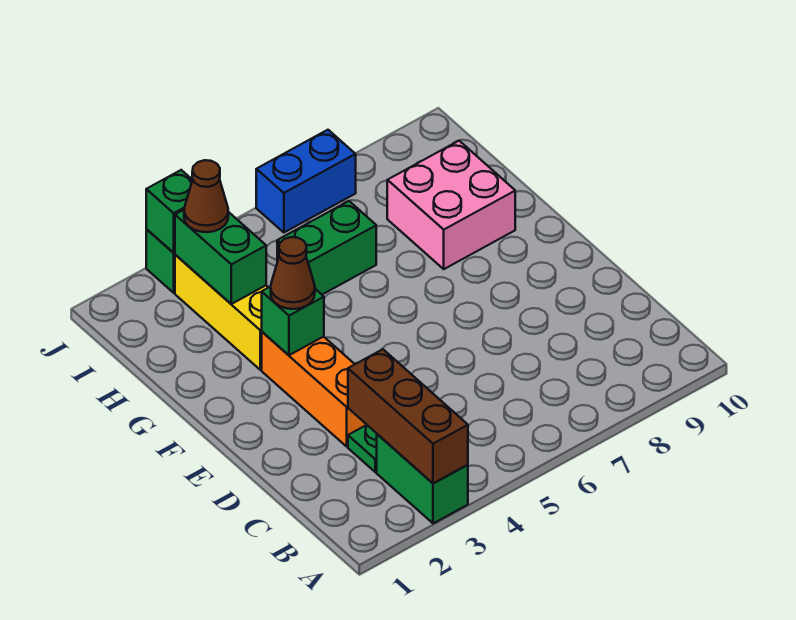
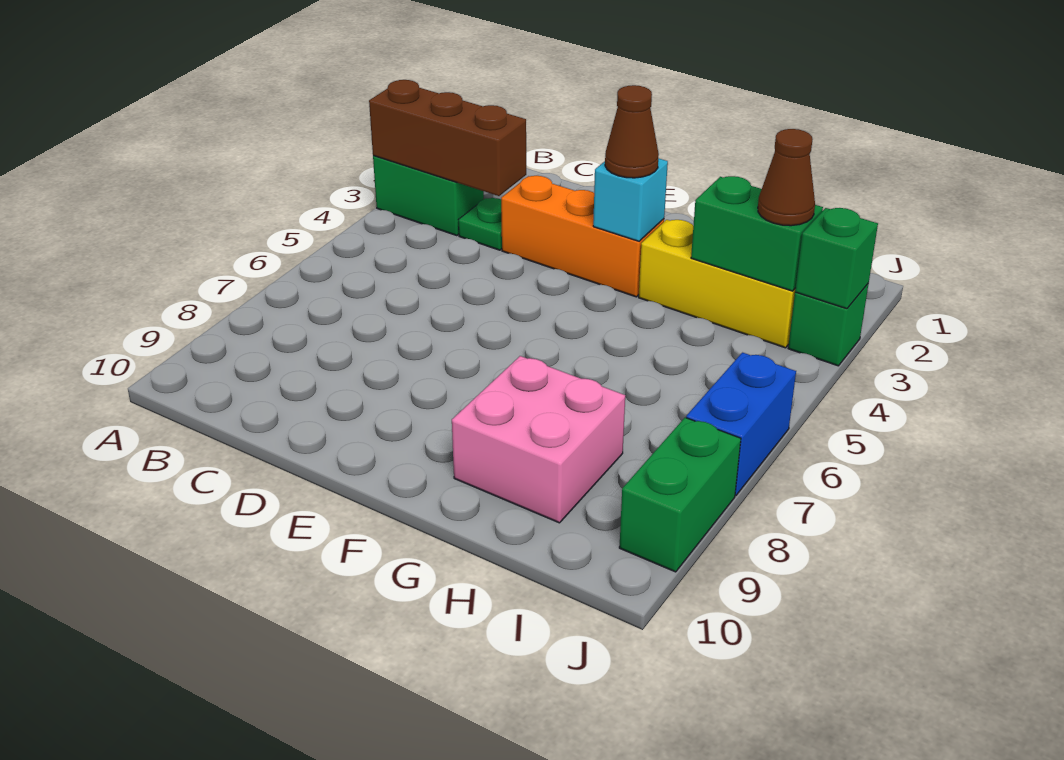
green 1x1 brick [262,286,324,355] -> cyan 1x1 brick [593,158,668,241]
green 1x2 brick [277,201,376,294] -> green 1x2 brick moved to [619,418,741,572]

